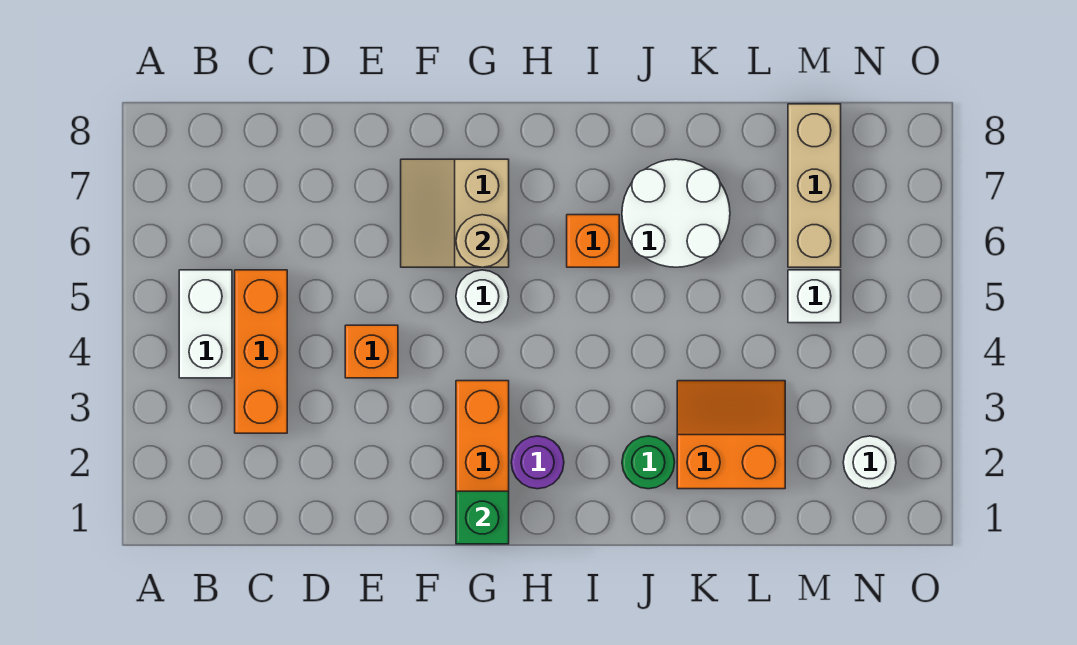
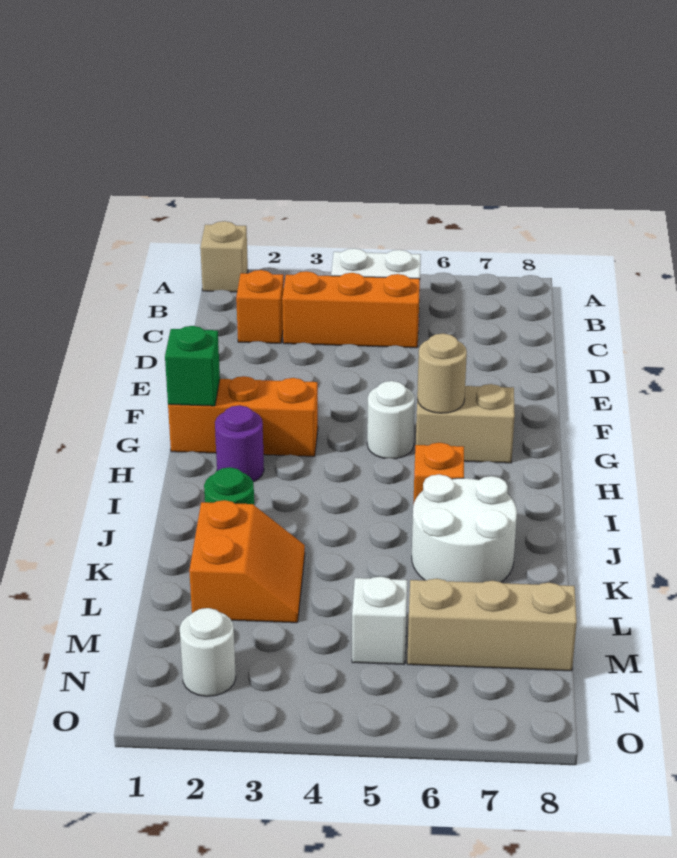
none -> tan 1x1 brick [200,221,248,292]
orange 1x1 brick [345,325,398,378] -> orange 1x1 brick moved to [236,270,284,343]

